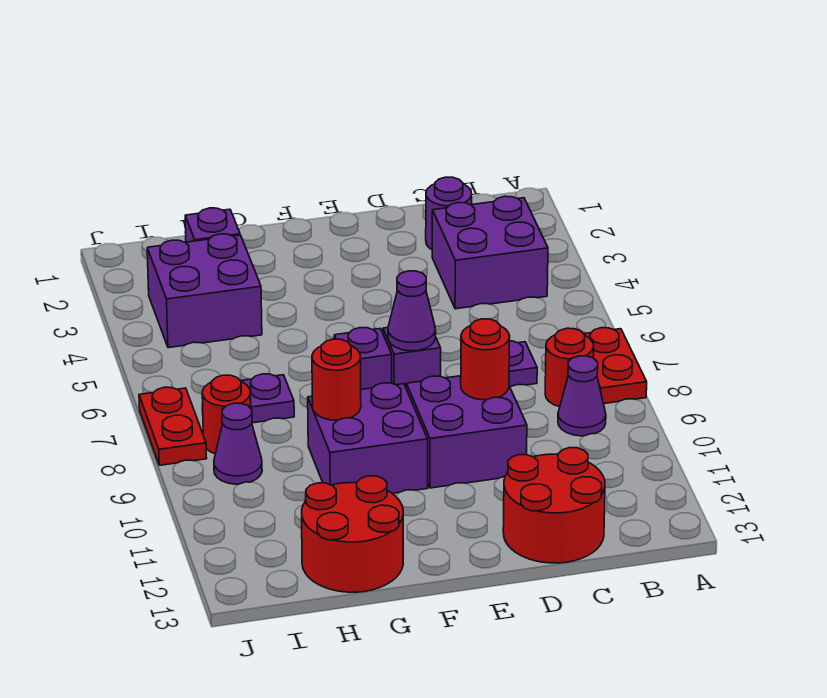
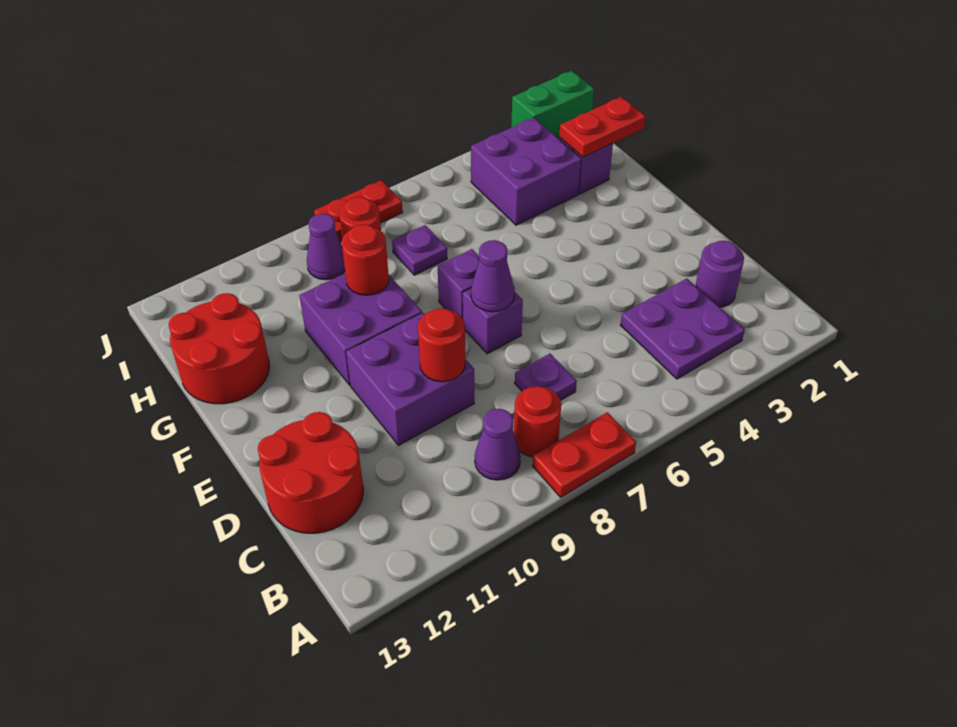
purple 2x2 brick [432,196,548,309] -> purple 2x2 plate [621,279,745,379]
none -> red 1x2 plate [559,97,646,157]
none -> green 1x2 brick [511,71,594,139]

